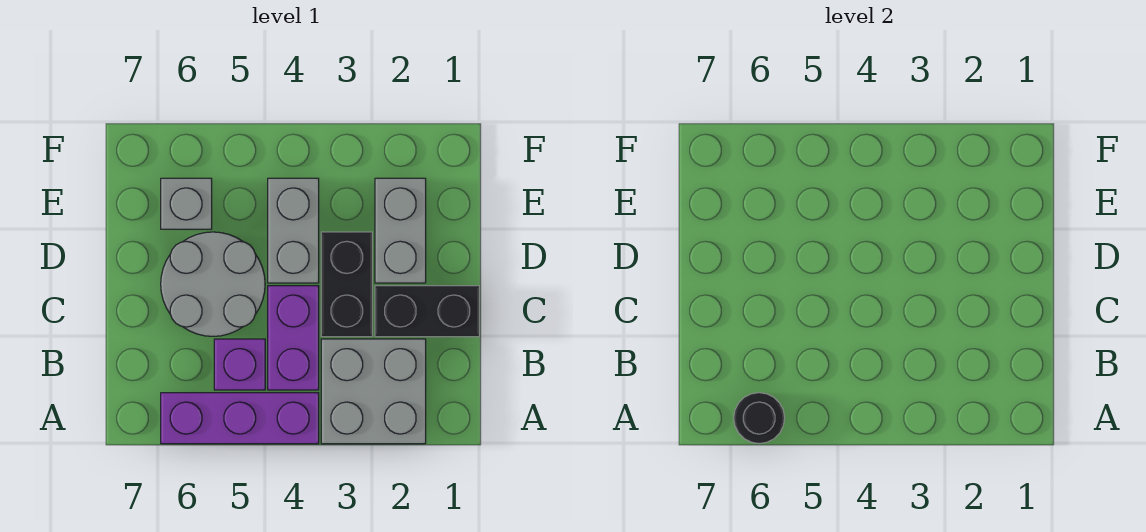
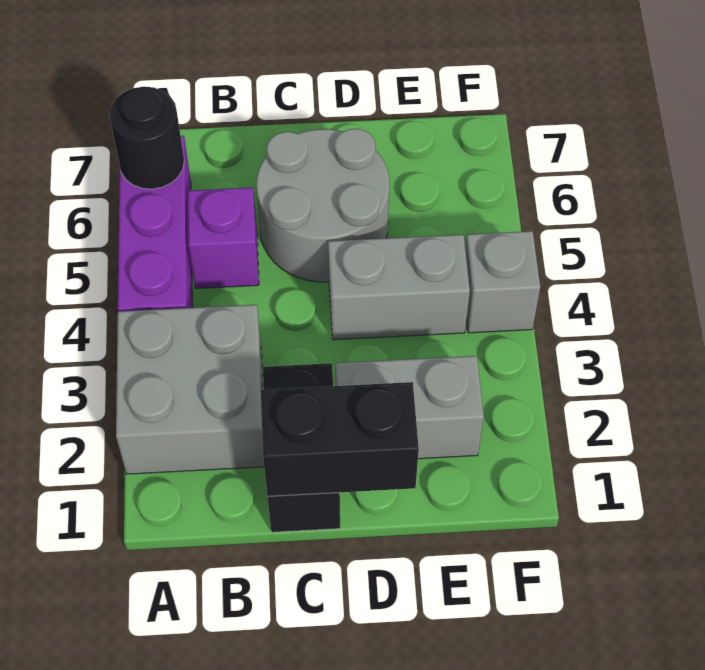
purple 1x2 brick [268,286,319,390] -> none
black 1x2 brick [321,232,372,337] -> black 1x2 brick moved to [261,382,419,496]
grey 1x1 brick [161,178,212,229] -> grey 1x1 brick moved to [465,231,540,333]

